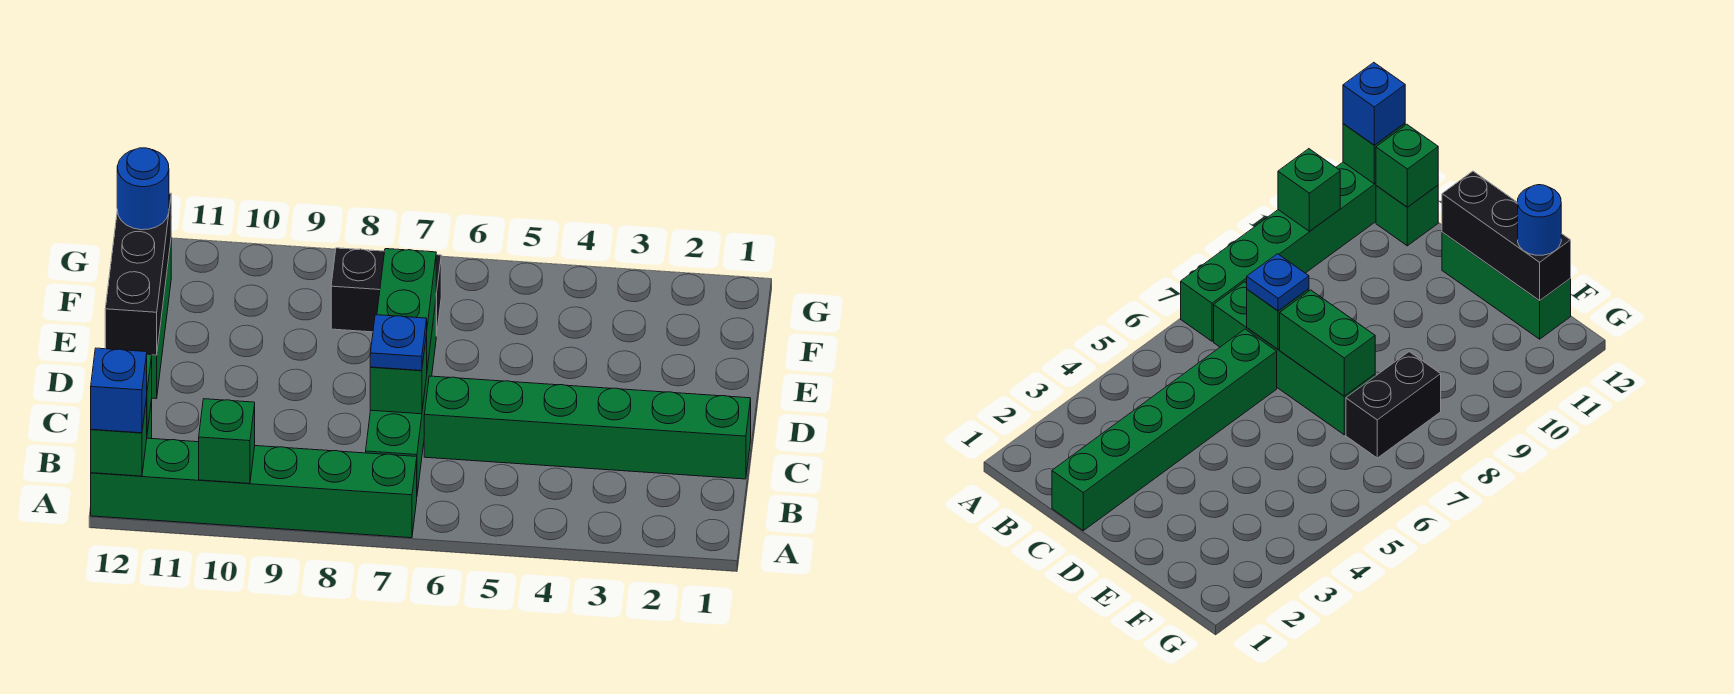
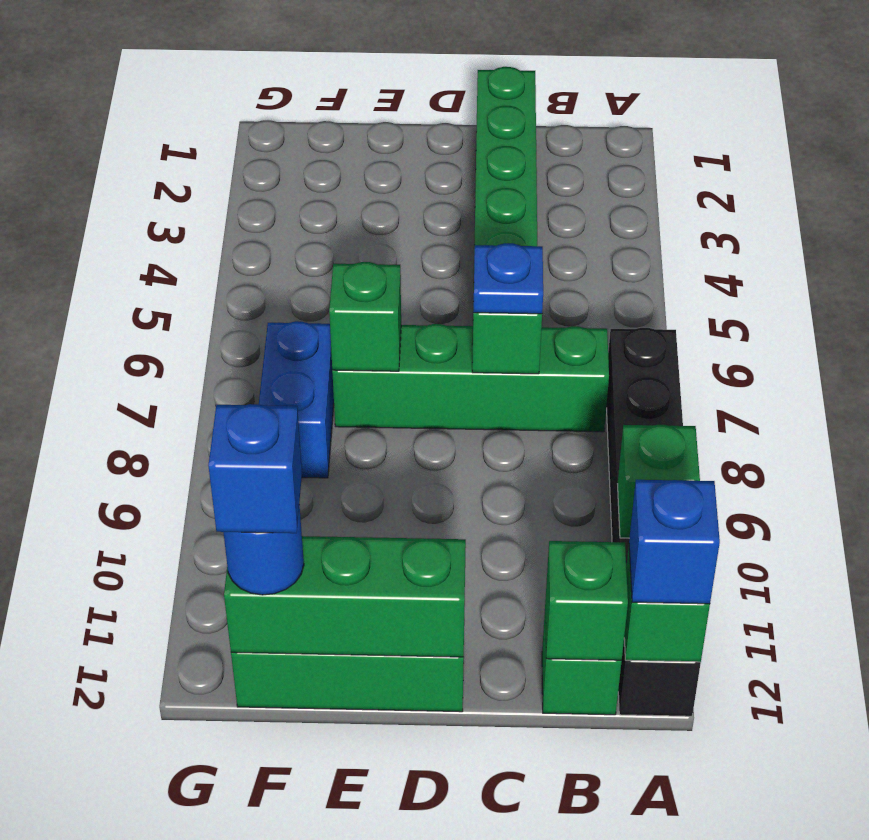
green 1x6 brick [91,438,417,538] -> black 1x6 brick [606,328,701,716]
green 1x2 brick [377,249,436,368] -> green 1x1 brick [329,262,401,371]
black 1x3 brick [105,193,171,355] -> green 1x3 brick [224,536,466,657]
black 1x2 brick [331,248,441,336] -> blue 1x2 brick [259,321,334,478]
none -> blue 1x1 brick [208,404,302,533]

